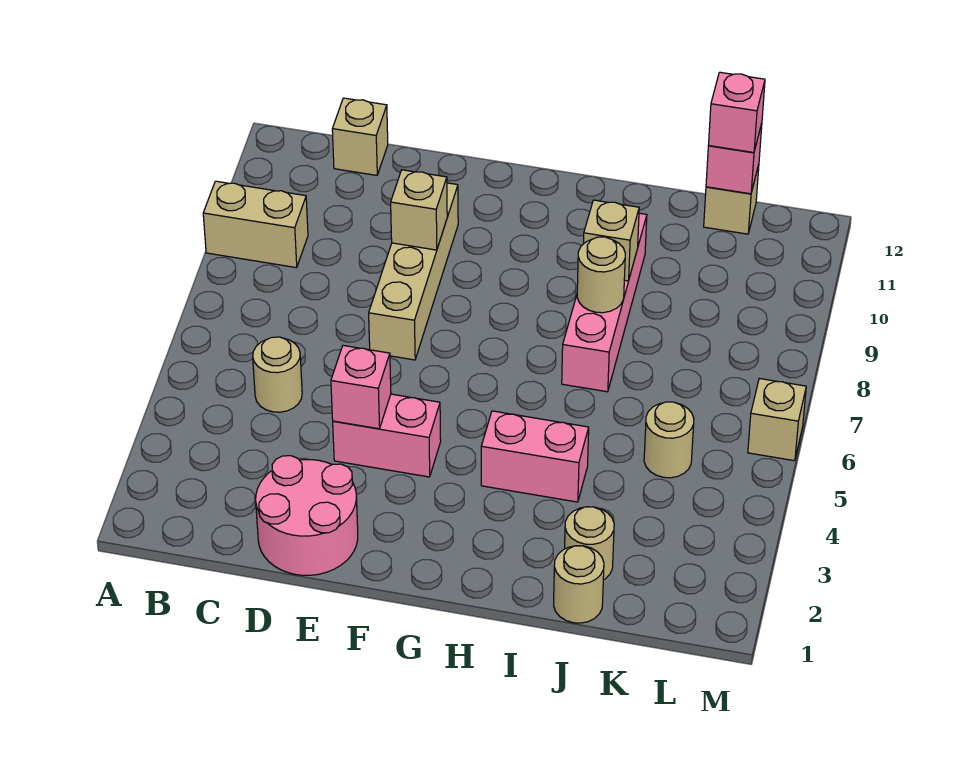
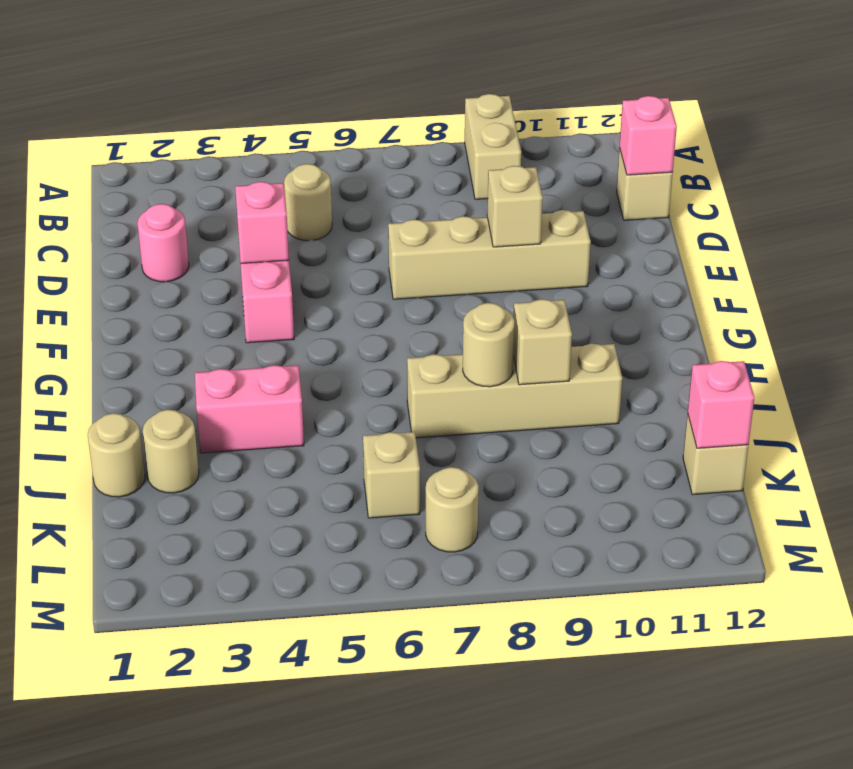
pink 2x2 round brick [256,456,358,575] -> pink 1x1 round brick [138,204,189,282]
pink 1x2 brick [481,411,589,502] -> pink 1x2 brick turned to [195,365,304,453]
pink 1x4 brick [562,213,647,392] -> tan 1x4 brick [407,344,622,438]
tan 1x1 round brick [644,402,694,478] -> tan 1x1 round brick moved to [426,467,479,552]
pink 1x1 brick [708,72,765,153] -> pink 1x1 brick moved to [620,96,677,175]
tan 1x1 brick [748,378,806,461] -> tan 1x1 brick moved to [363,432,420,518]

